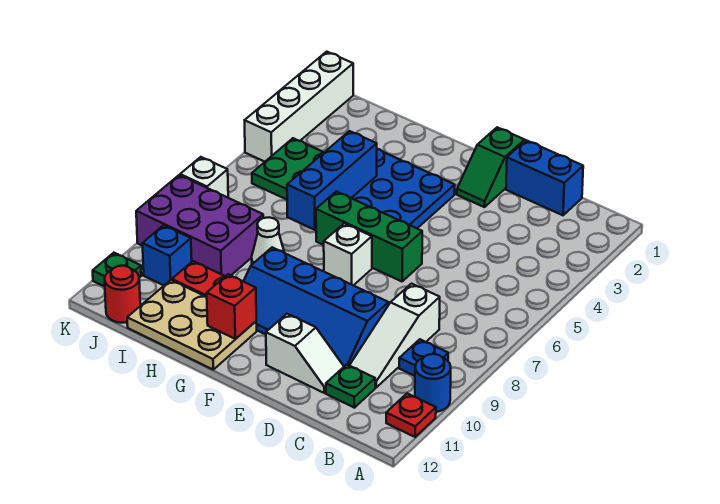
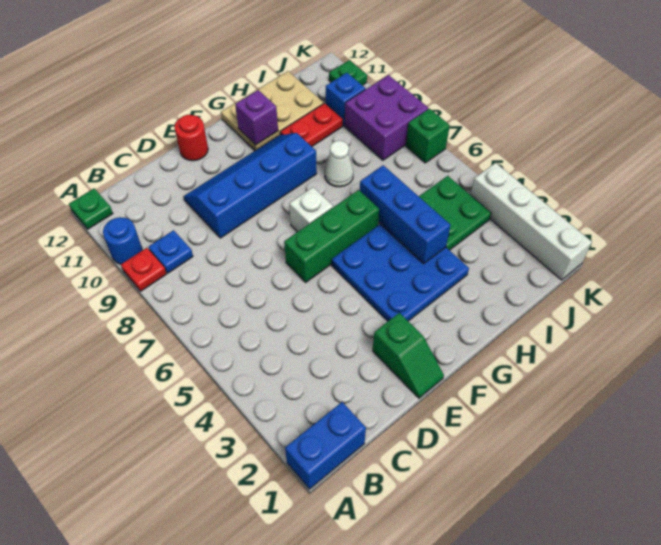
red 1x1 plate [386,393,436,437] -> red 1x1 plate moved to [121,248,166,291]
blue 1x2 brick [506,140,583,215] -> blue 1x2 brick moved to [285,402,366,489]
white 1x3 slope [350,284,440,387] -> none
green 1x1 plate [326,364,375,408] -> green 1x1 plate moved to [69,189,113,229]
white 1x2 slope [266,314,344,393] -> none
green 1x2 slope [457,127,525,207] -> green 1x2 slope turned to [373,313,444,398]
red 1x1 brick [207,274,256,339] -> purple 1x1 brick [235,90,278,145]
purple 2x3 brick [136,175,263,276] -> purple 2x2 brick [345,75,428,160]
red 1x1 round brick [105,266,140,323] -> red 1x1 round brick moved to [174,115,208,161]
white 1x1 brick [180,157,228,198] -> green 1x1 brick [406,109,450,163]

